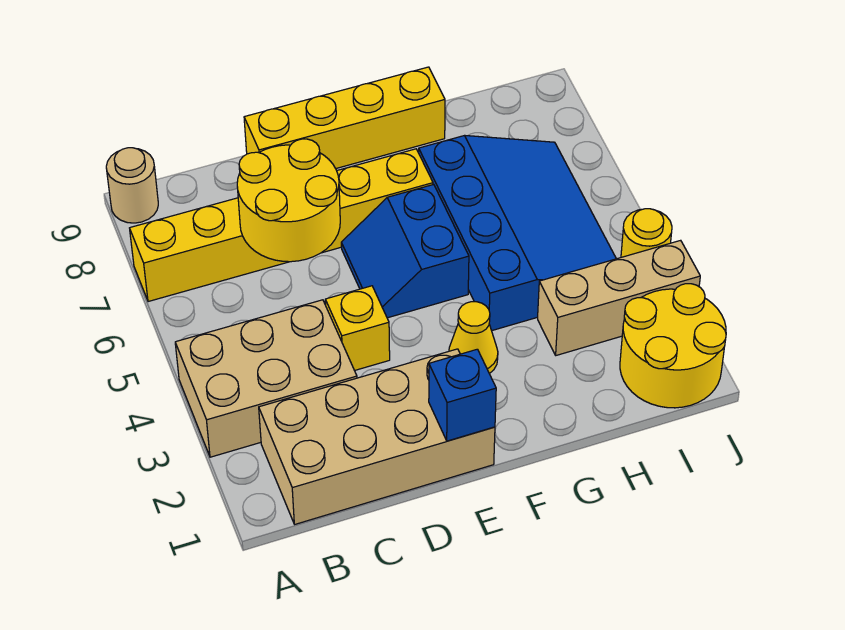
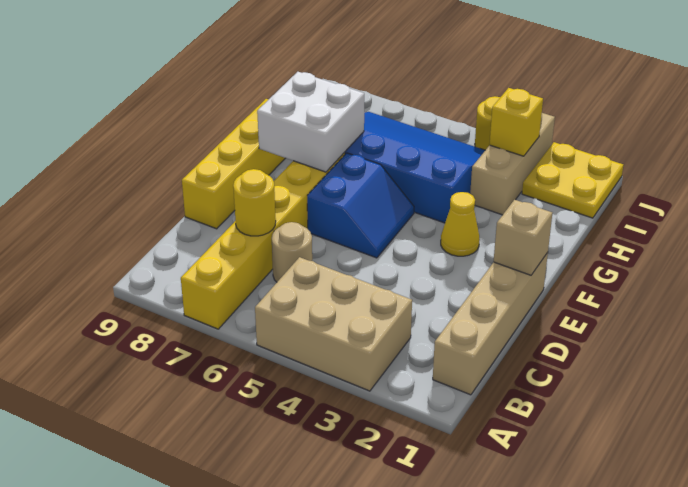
tan 2x3 brick [175,300,357,457] -> tan 2x3 brick turned to [255,257,412,391]
tan 1x1 round brick [106,148,158,223] -> tan 1x1 round brick moved to [272,222,312,282]
tan 2x4 brick [259,349,495,524] -> tan 1x4 brick [433,253,548,395]
yellow 2x2 round brick [237,139,340,262] -> yellow 1x1 round brick [233,169,276,236]
yellow 1x1 brick [325,286,390,371] -> yellow 1x1 brick moved to [489,88,543,156]
blue 1x1 brick [429,349,496,441] -> tan 1x1 brick [494,200,552,275]
blue 2x2 slope [341,184,469,318] -> blue 2x2 slope turned to [307,153,414,258]
none -> white 2x2 brick [257,72,364,172]
yellow 2x2 round brick [620,284,726,408] -> yellow 2x2 plate [522,142,623,218]

